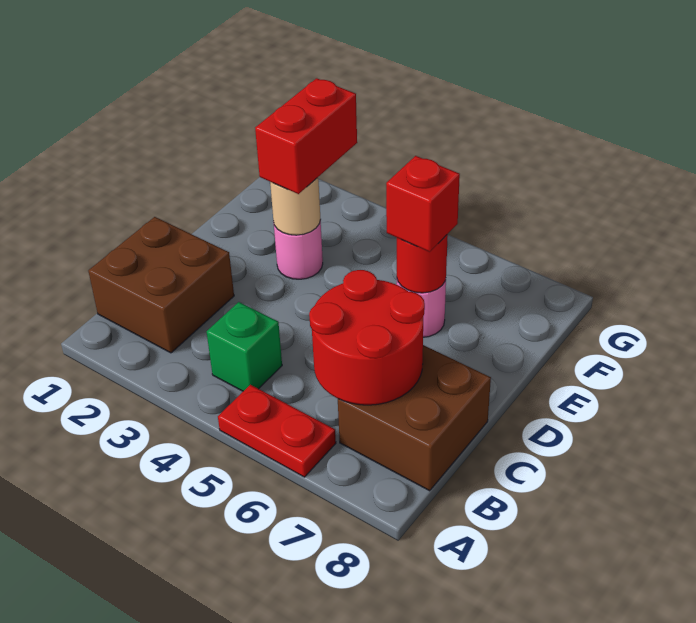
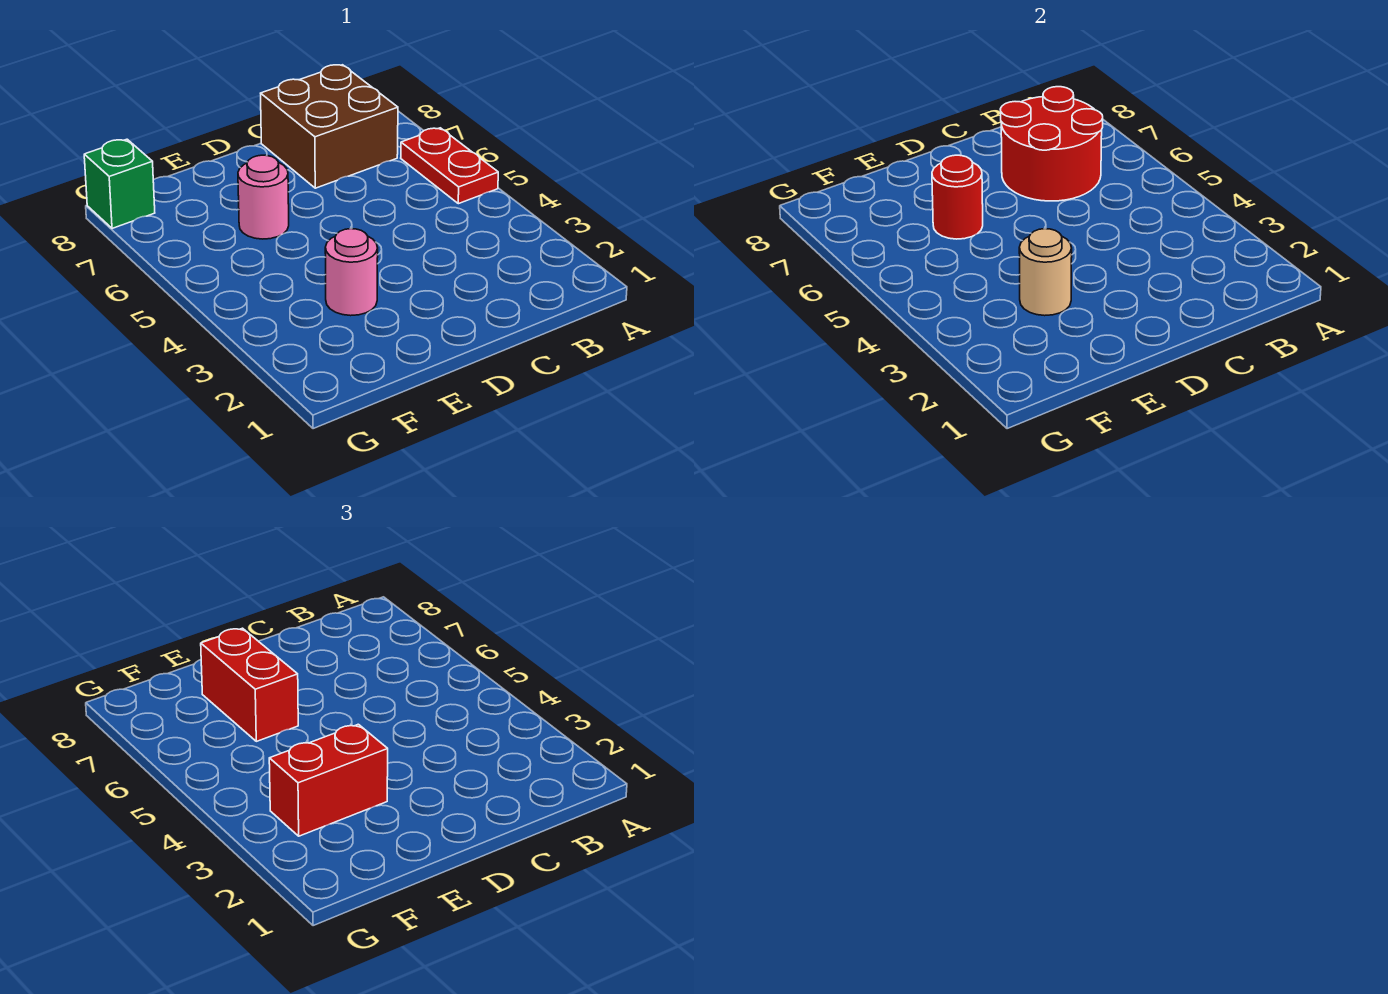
brown 2x2 brick [88,217,234,353] -> none
green 1x1 brick [207,302,282,391] -> green 1x1 brick moved to [84,139,155,228]
red 1x1 brick [386,156,460,252] -> red 1x2 brick [201,628,298,741]

